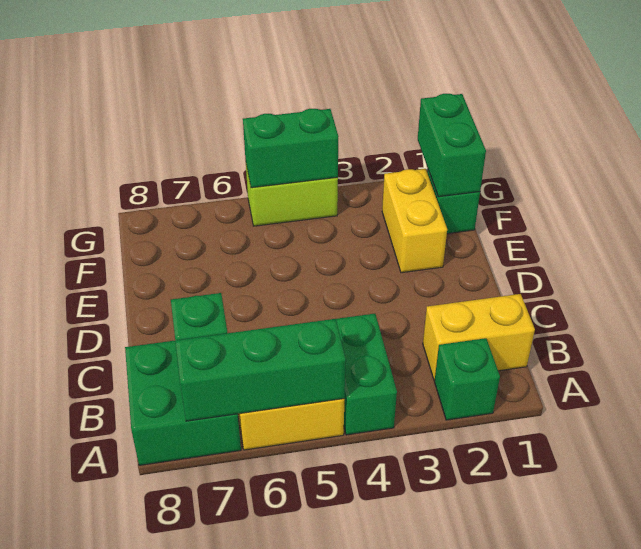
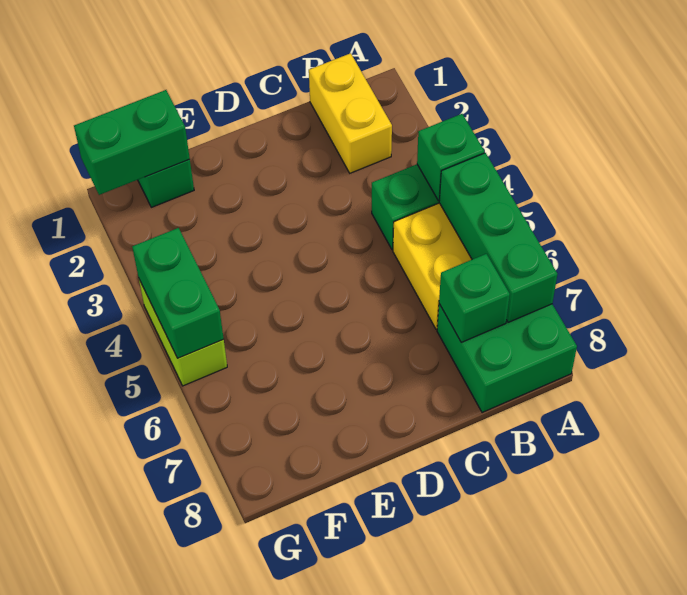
green 1x1 brick [434,338,500,420] -> green 1x1 brick moved to [417,114,484,201]
yellow 1x2 brick [382,169,447,273] -> none

